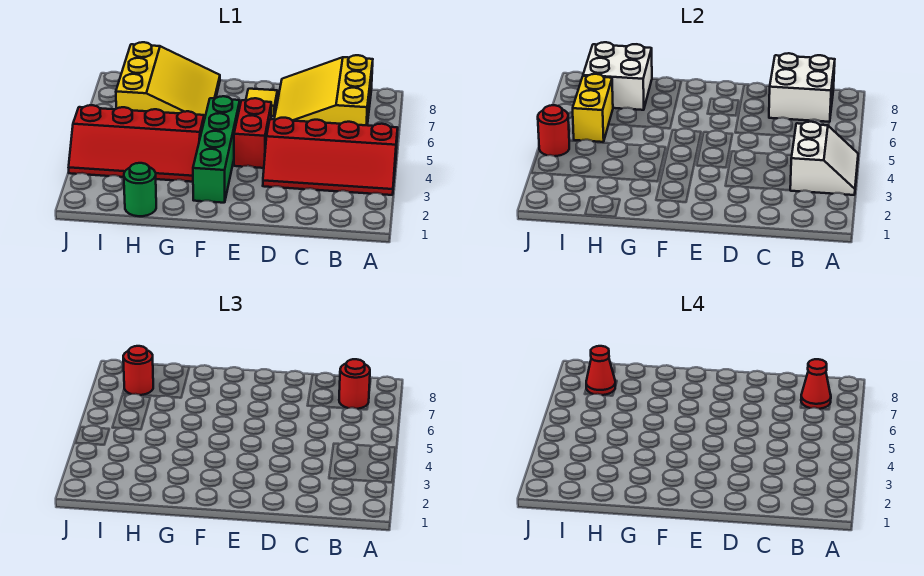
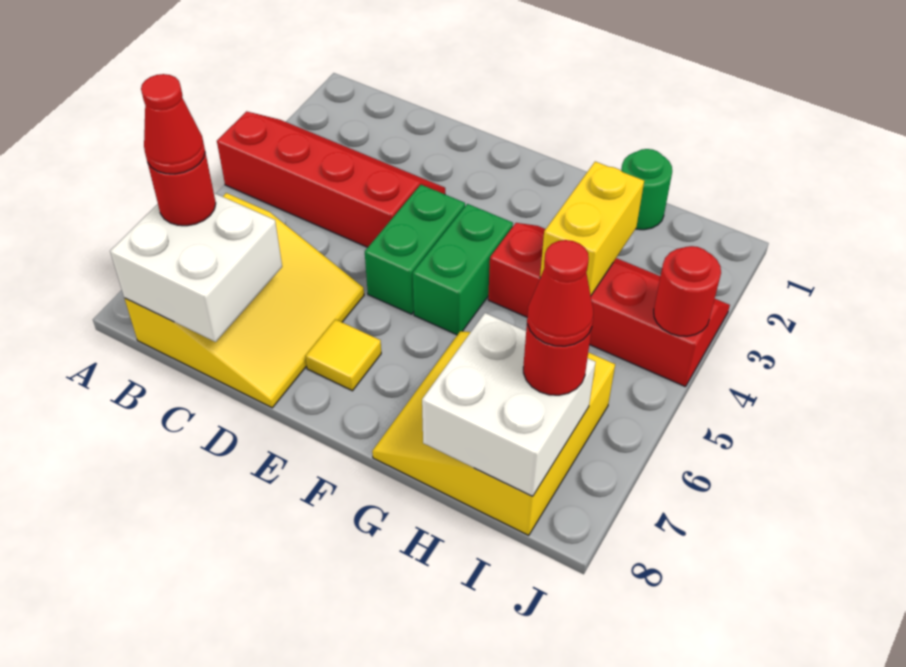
white 2x2 slope [790,122,858,195] -> none
red 1x2 brick [234,98,271,168] -> green 1x2 brick [365,185,465,314]
green 1x4 brick [193,96,240,203] -> green 1x2 brick [413,204,513,335]
yellow 1x2 brick [573,74,613,142] -> yellow 1x2 brick moved to [540,162,644,295]

